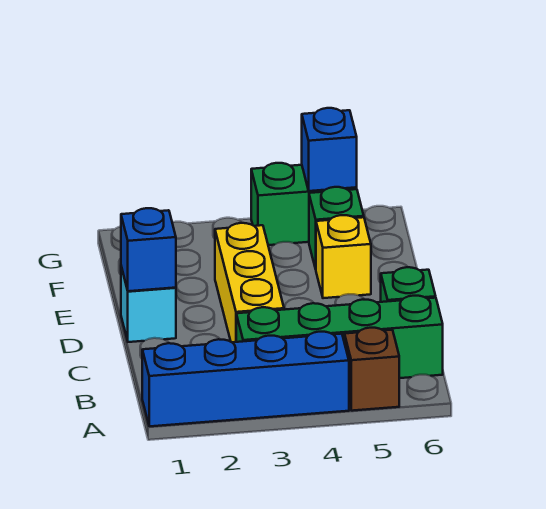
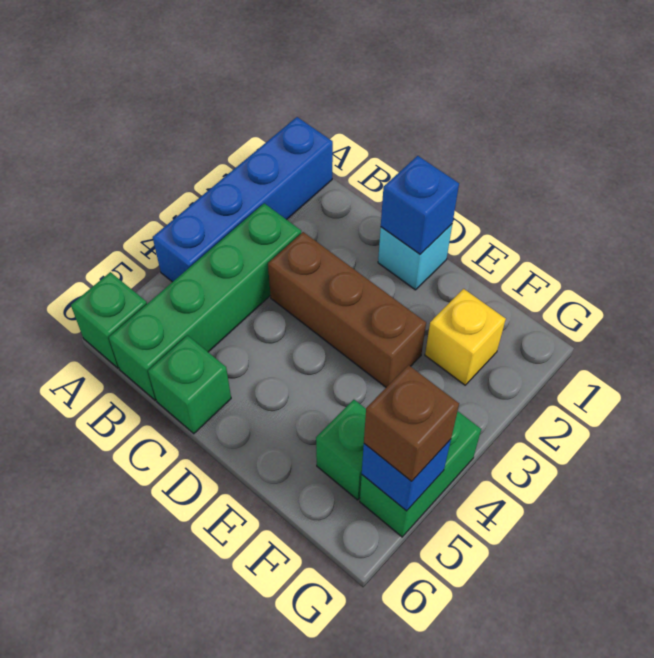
brown 1x1 brick [345,328,399,411] -> brown 1x1 brick moved to [364,365,459,481]
none -> green 1x1 brick [71,272,147,368]
yellow 1x3 brick [215,223,284,342] -> brown 1x3 brick [268,232,426,387]
yellow 1x1 brick [316,215,371,298] -> yellow 1x1 brick moved to [425,289,506,385]

